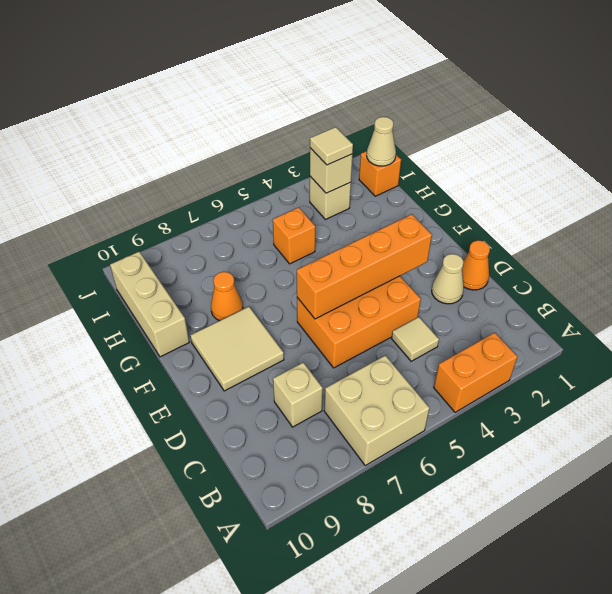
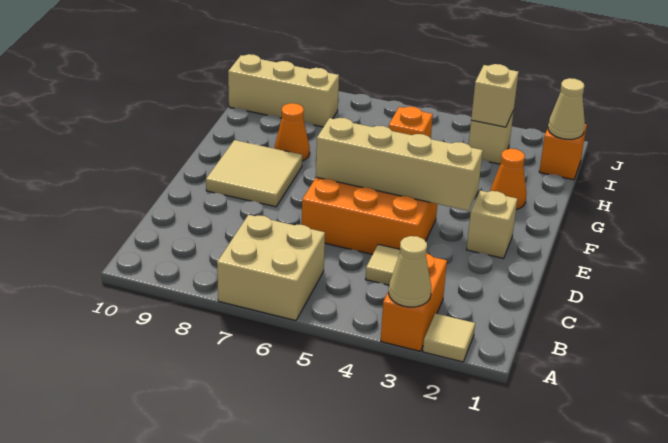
orange 1x2 brick [434,333,517,412] -> orange 1x2 brick turned to [381,253,447,351]
tan 1x1 brick [273,363,323,427] -> tan 1x1 brick moved to [467,191,517,259]
orange 1x1 cone [462,240,490,290] -> orange 1x1 cone moved to [490,149,527,209]
tan 1x1 cone [432,254,464,304] -> tan 1x1 cone moved to [389,236,431,307]
orange 1x4 brick [297,214,432,319] -> tan 1x4 brick [316,118,483,211]
tan 1x3 brick [110,252,189,357] -> tan 1x3 brick turned to [228,54,339,127]
tan 1x1 tile [310,127,353,165] -> tan 1x1 tile moved to [423,313,475,362]

